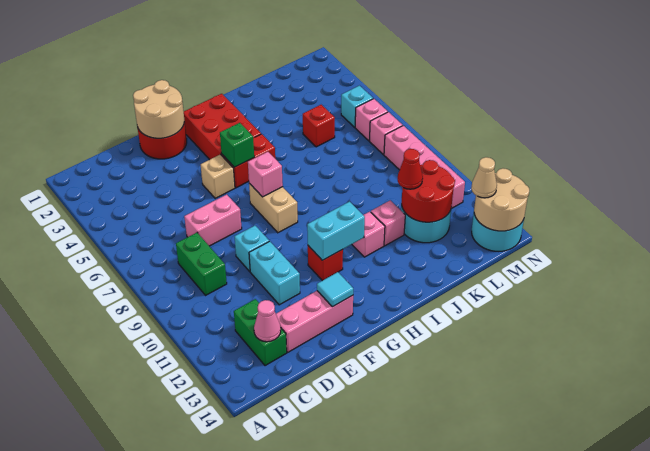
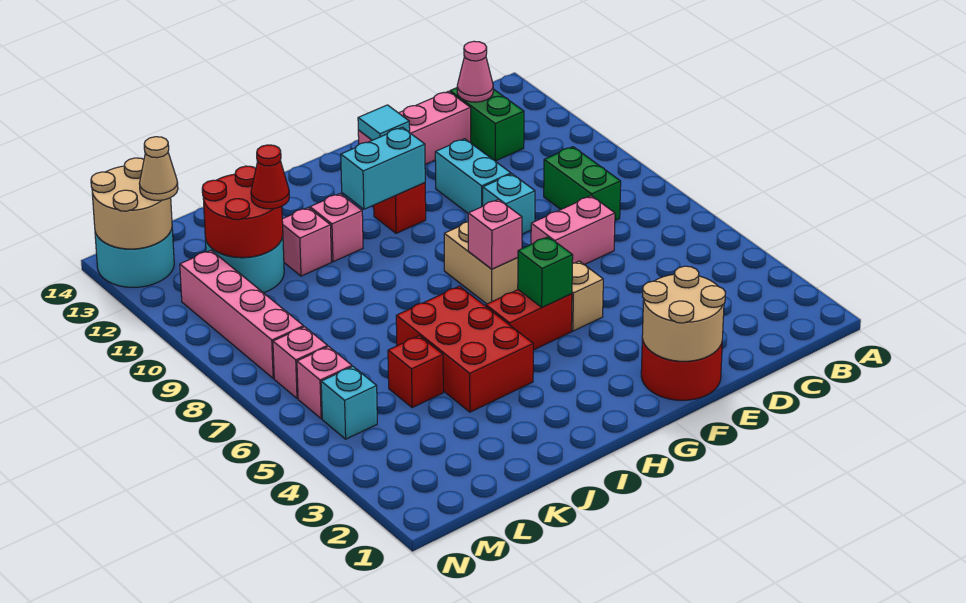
red 2x3 brick [184,94,261,160] -> red 2x3 brick moved to [396,286,533,412]

